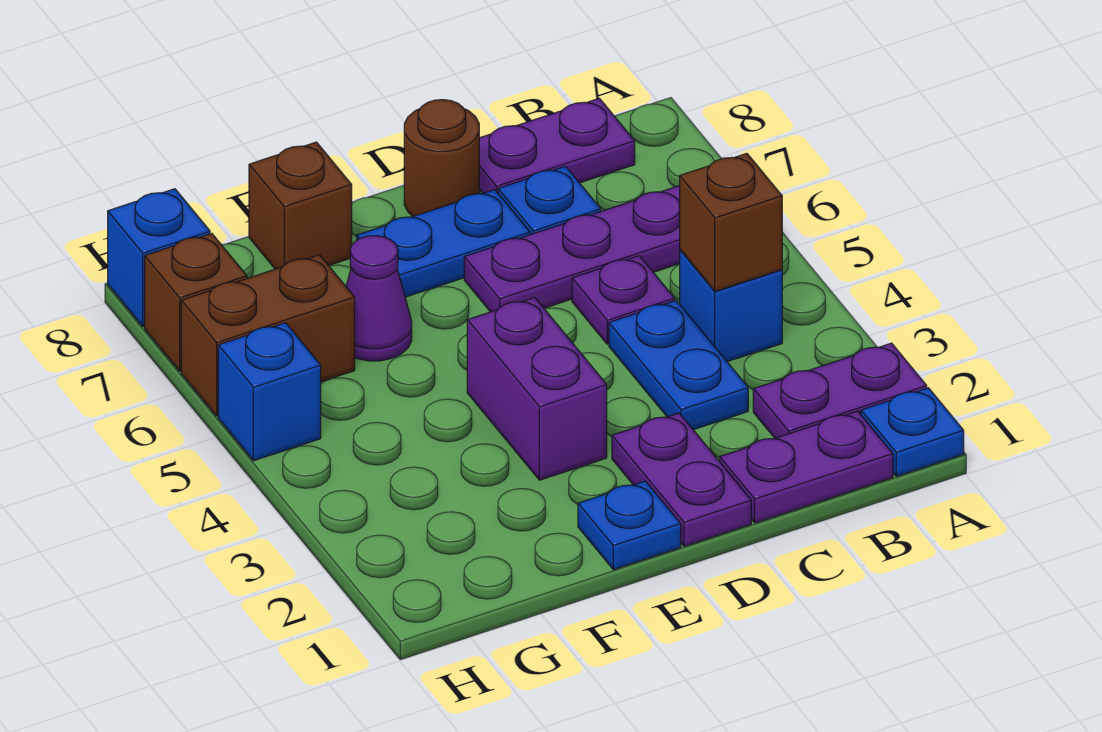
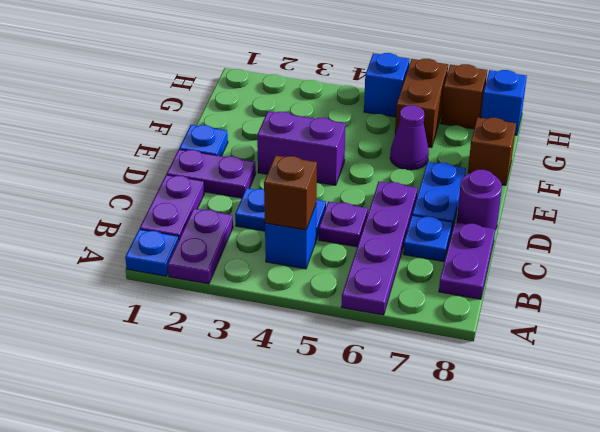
brown 1x1 round brick [404,100,479,216] -> purple 1x1 round brick [457,170,502,230]

